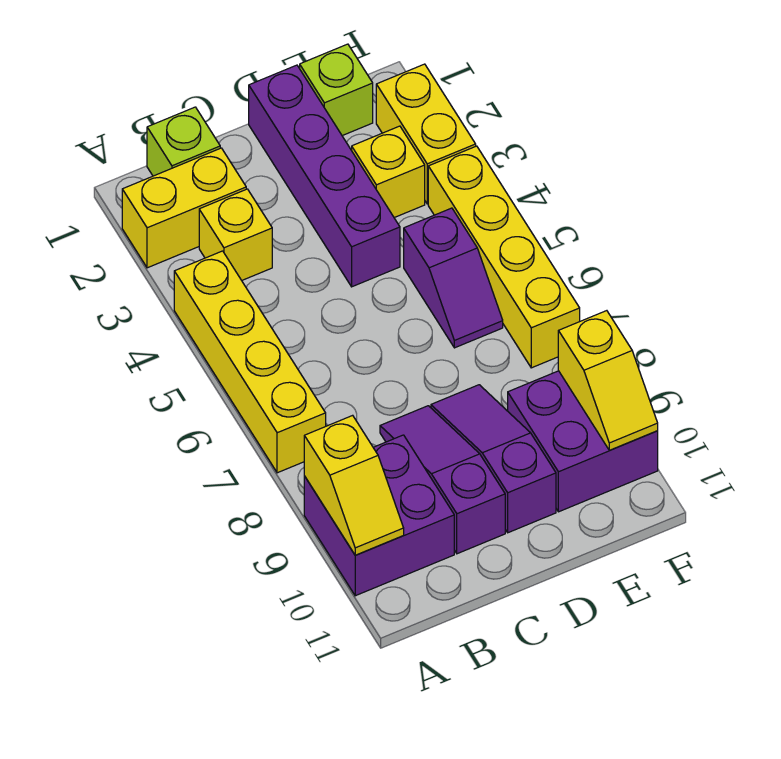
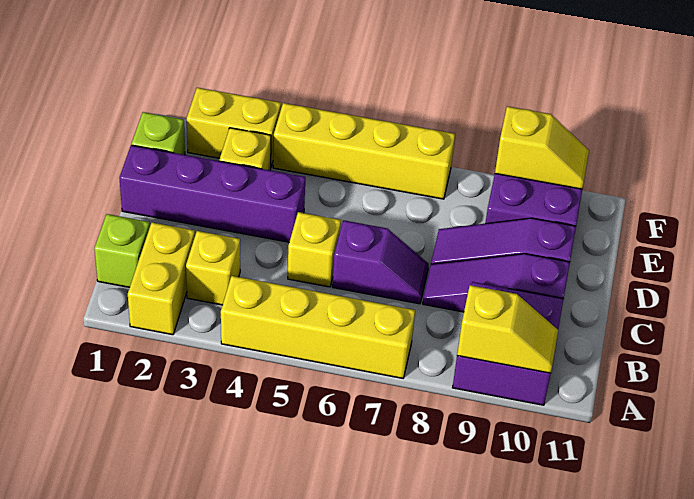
none -> yellow 1x1 brick [288,212,341,287]
purple 1x2 slope [404,208,503,348] -> purple 1x2 slope moved to [332,220,429,304]

